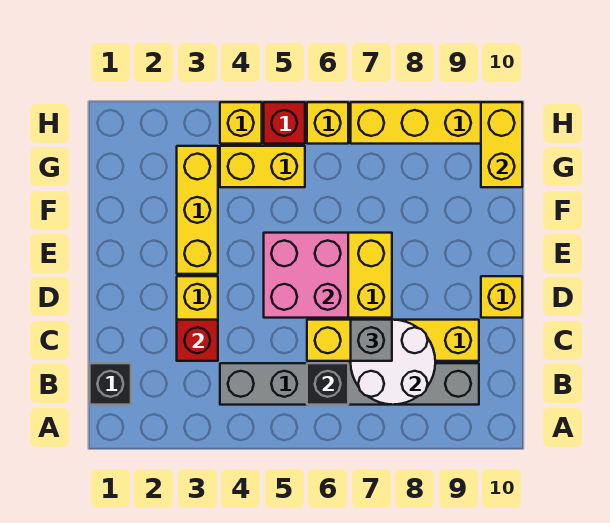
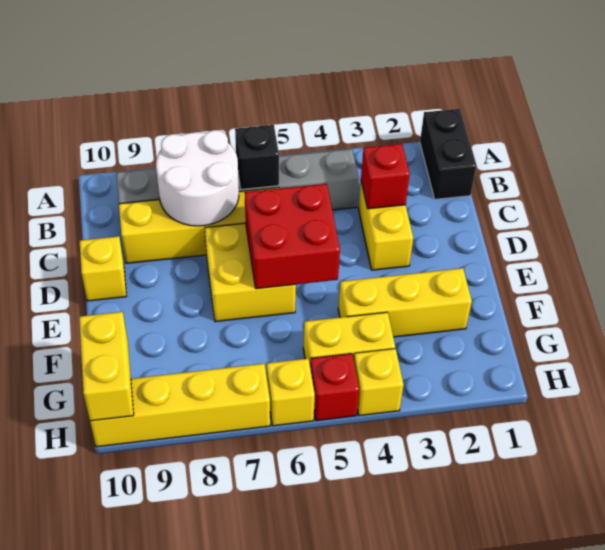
black 1x1 brick [90,363,131,405] -> black 1x2 brick [420,109,476,199]
grey 1x1 brick [351,320,392,361] -> none
pink 2x2 brick [264,233,348,318] -> red 2x2 brick [245,184,340,289]
yellow 1x3 brick [177,146,218,274] -> yellow 1x3 brick turned to [338,268,472,337]

